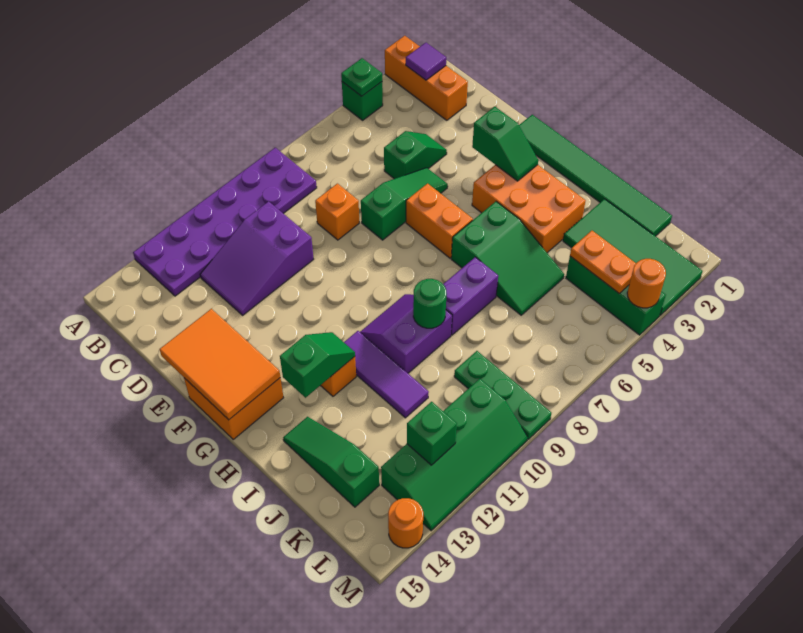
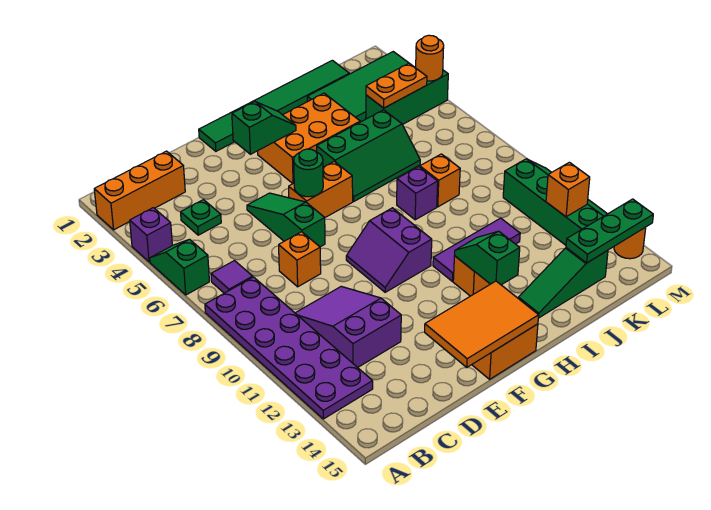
green 1x1 brick [342,82,383,120] -> purple 1x1 brick [130,208,172,262]
green 1x1 plate [341,58,382,96] -> green 1x1 plate moved to [181,200,221,235]
purple 1x1 tile [406,43,446,80] -> purple 1x1 tile moved to [211,261,253,293]
purple 2x3 slope [200,201,314,315] -> purple 2x3 slope turned to [295,286,401,367]
green 1x2 slope [384,131,447,179] -> green 1x2 slope moved to [150,239,209,295]
green 2x3 slope [451,202,564,315] -> green 2x3 slope turned to [317,110,420,201]
purple 2x2 slope [360,294,452,373] -> purple 2x2 slope moved to [346,208,432,292]
purple 1x2 brick [443,257,498,335] -> purple 1x1 brick [397,167,438,220]
green 1x1 round brick [413,279,447,328] -> green 1x1 round brick moved to [294,149,323,197]
none -> orange 1x1 brick [420,154,460,207]
green 1x3 plate [454,351,551,439] -> green 1x3 plate moved to [566,199,653,263]
green 1x1 brick [407,402,457,465] -> orange 1x1 brick [546,162,590,217]

